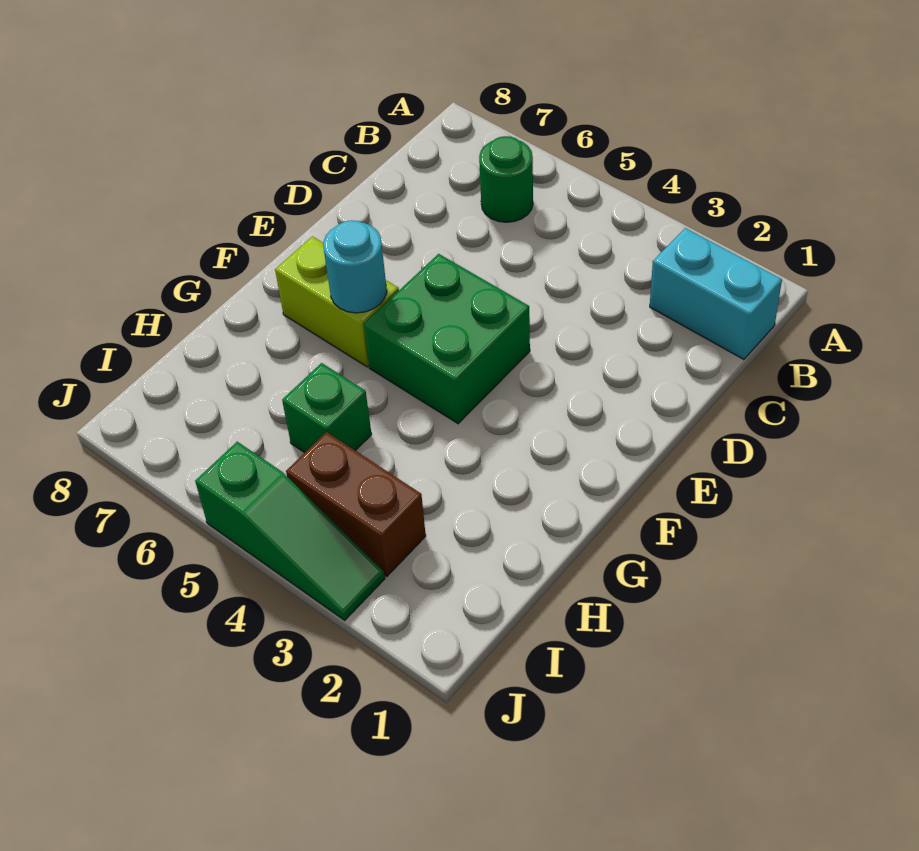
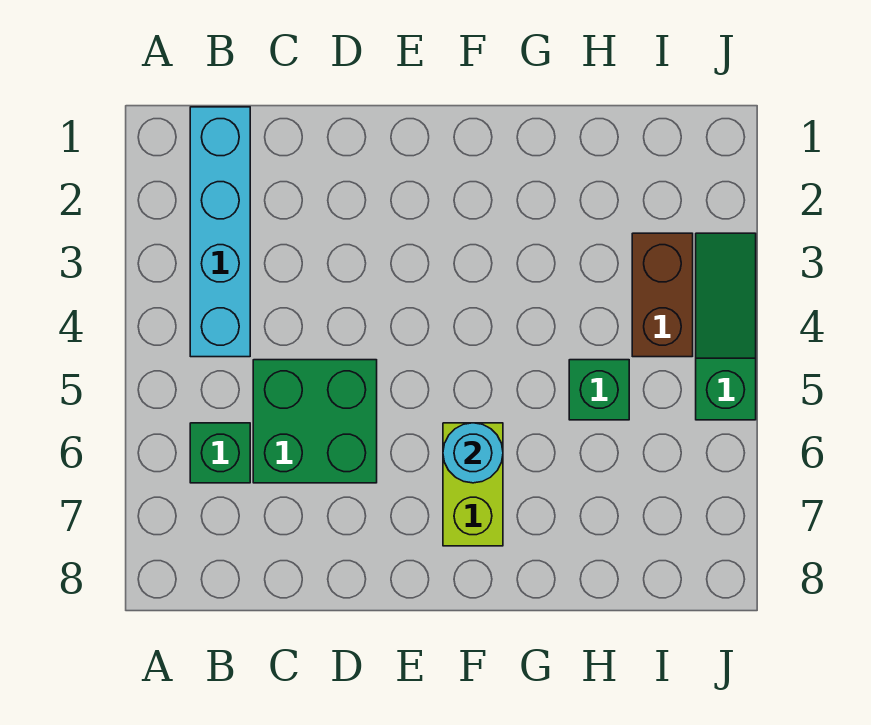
cyan 1x2 brick [650,228,782,359] -> cyan 1x4 brick [190,107,250,357]
green 1x1 round brick [479,136,533,222] -> green 1x1 brick [190,423,250,483]
green 2x2 brick [364,254,530,424] -> green 2x2 brick moved to [253,360,377,483]

